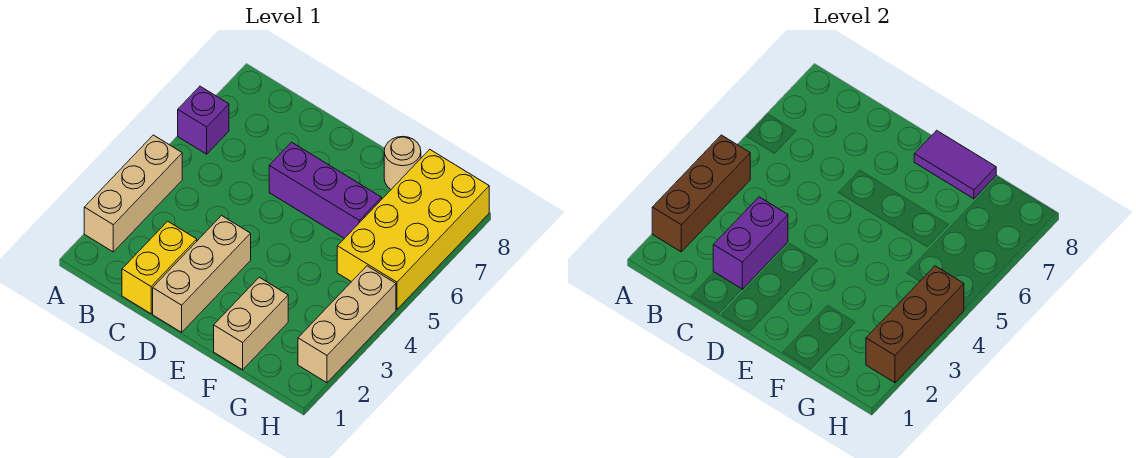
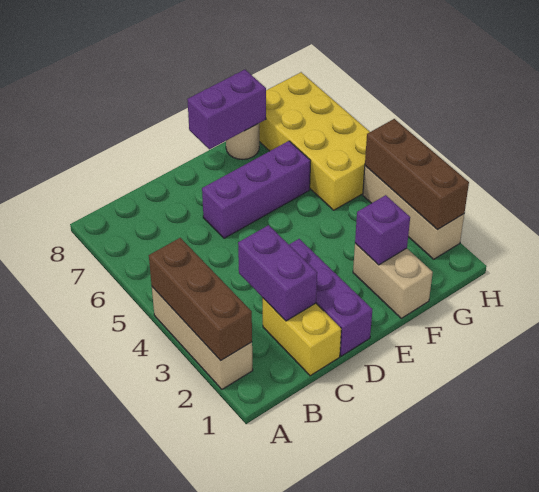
purple 1x1 brick [178,86,229,154] -> purple 1x1 brick moved to [355,195,410,265]
tan 1x3 brick [153,216,251,332] -> purple 1x3 brick [289,239,372,356]
purple 1x2 tile [914,130,996,199] -> purple 1x2 brick [187,70,266,149]

